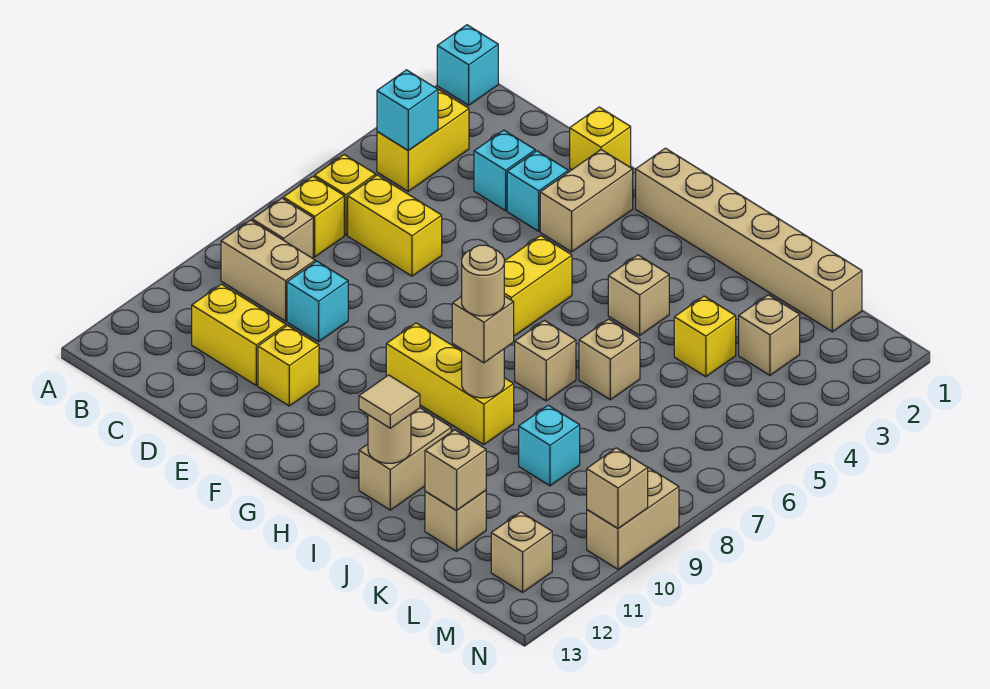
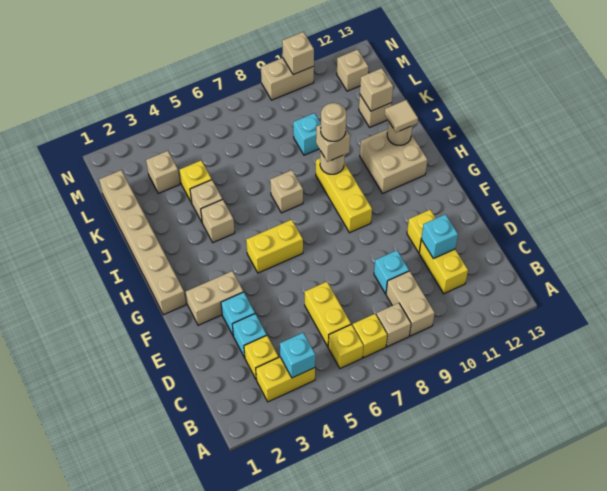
cyan 1x1 brick [437,25,498,105] -> cyan 1x1 brick moved to [421,214,458,259]
yellow 1x1 brick [570,107,631,170] -> yellow 1x1 brick moved to [244,336,278,379]
tan 1x2 brick [359,408,451,510] -> tan 2x2 brick [360,129,427,193]
tan 1x1 brick [579,319,640,400] -> tan 1x1 brick moved to [190,180,222,222]

